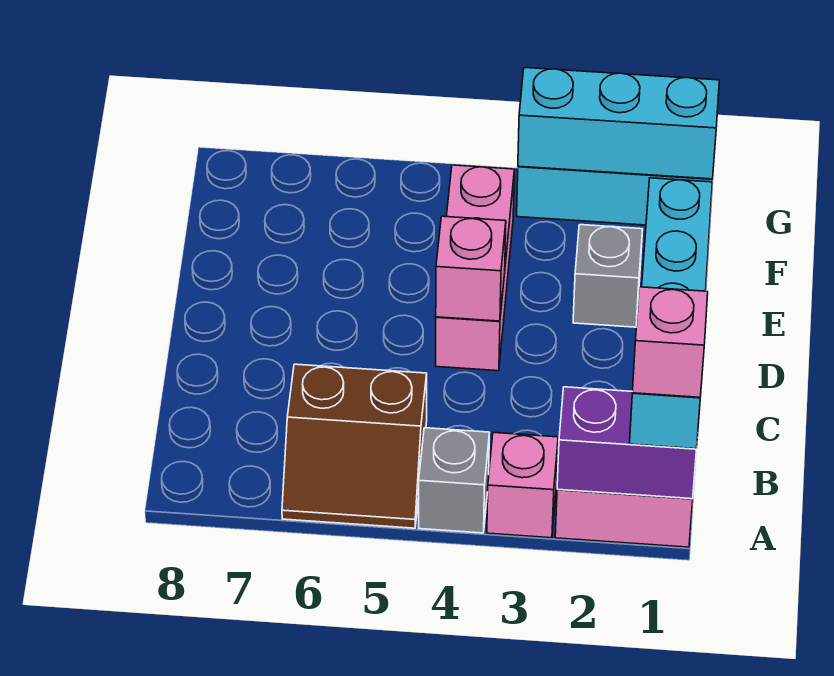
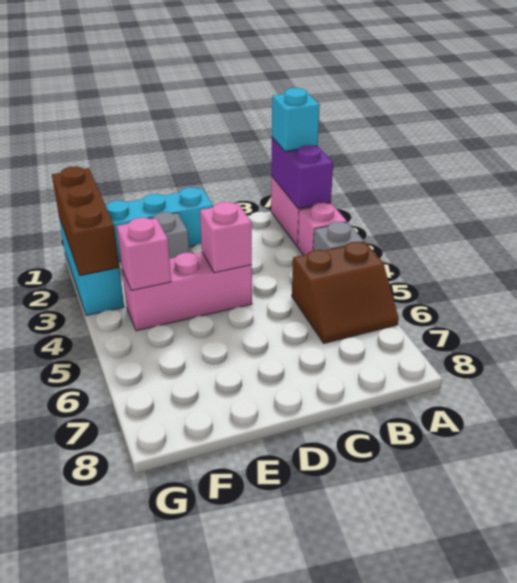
pink 1x1 brick [632,287,708,397] -> pink 1x1 brick moved to [117,218,171,290]
brown 2x2 slope [282,364,427,528] -> brown 2x2 slope turned to [292,242,399,343]
cyan 1x3 brick [518,68,719,179] -> brown 1x3 brick [52,166,119,276]

